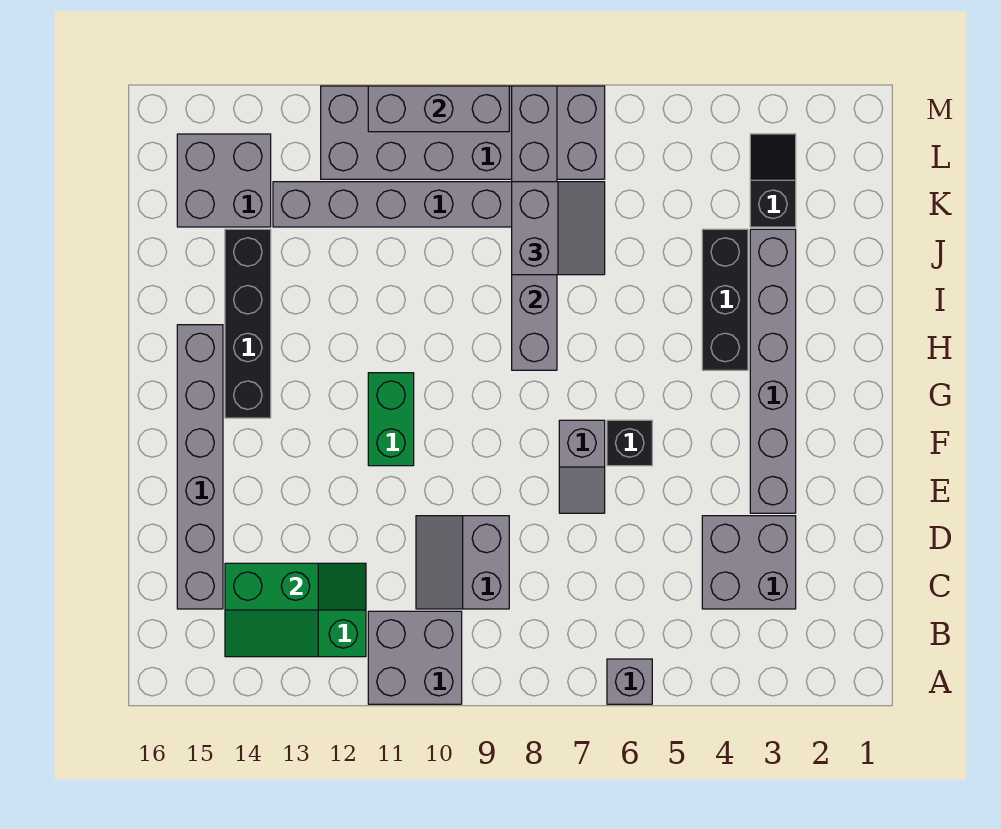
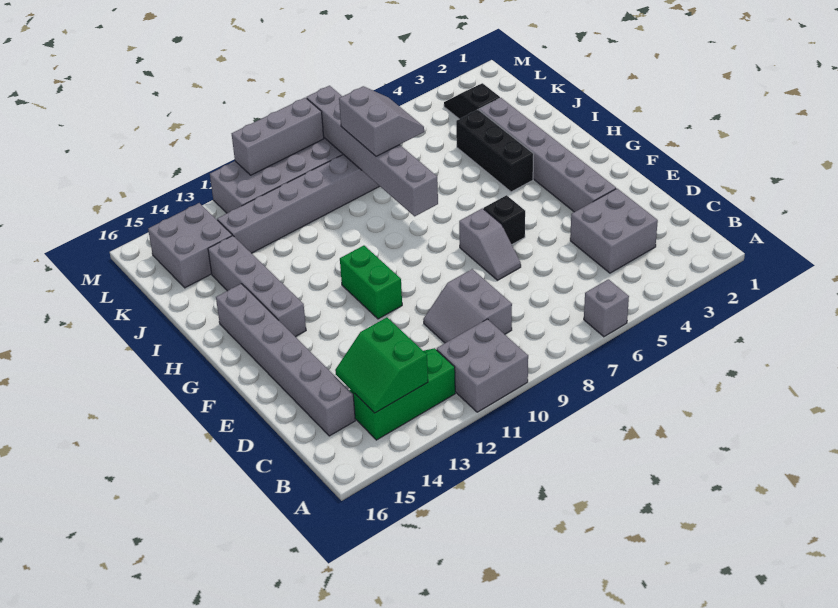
green 2x2 slope [225,563,318,657] -> green 2x2 slope turned to [335,317,428,413]
black 1x4 brick [225,229,271,418] -> grey 1x4 brick [208,236,306,337]

